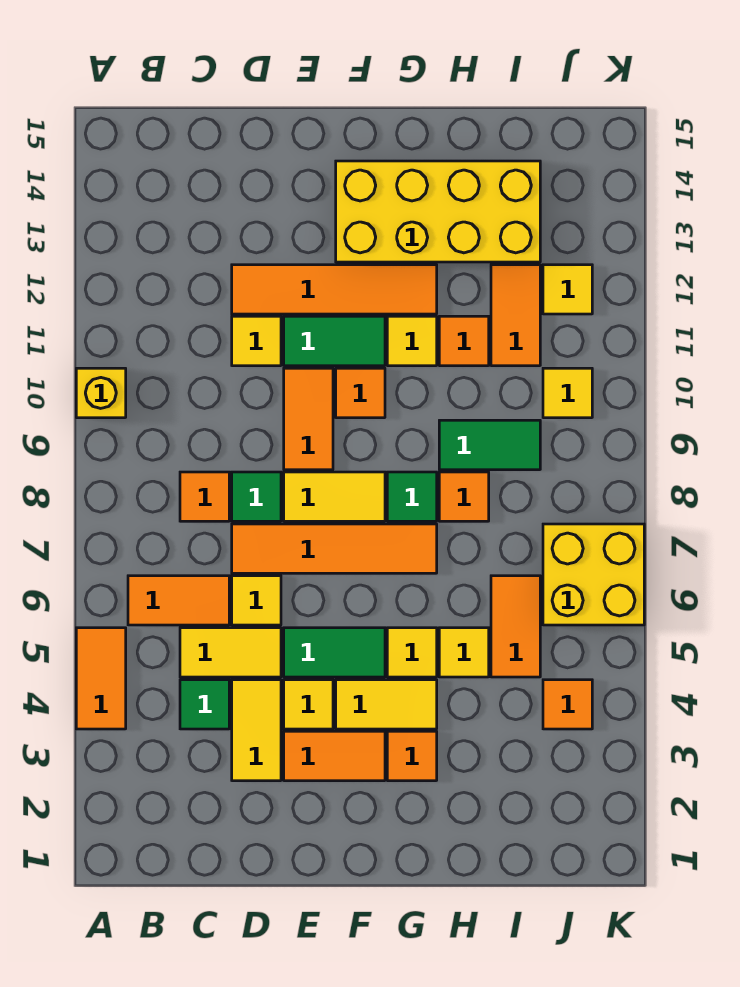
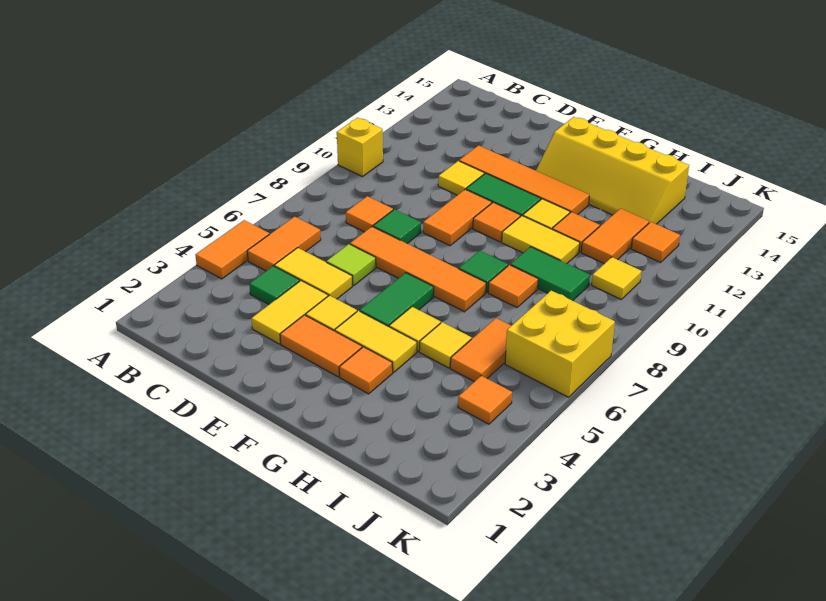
orange 1x2 tile [128,576,229,625] -> orange 1x2 tile turned to [247,217,321,271]
yellow 1x1 tile [232,576,281,625] -> lime 1x1 tile [326,244,376,286]
green 1x2 tile [284,628,385,677] -> green 1x2 tile turned to [360,273,434,327]
yellow 1x2 tile [284,472,385,521] -> yellow 1x2 tile moved to [502,216,580,264]
yellow 2x4 brick [336,161,540,262] -> yellow 2x4 slope [536,117,689,224]
yellow 1x1 tile [543,265,592,314] -> orange 1x1 tile [631,222,680,262]

